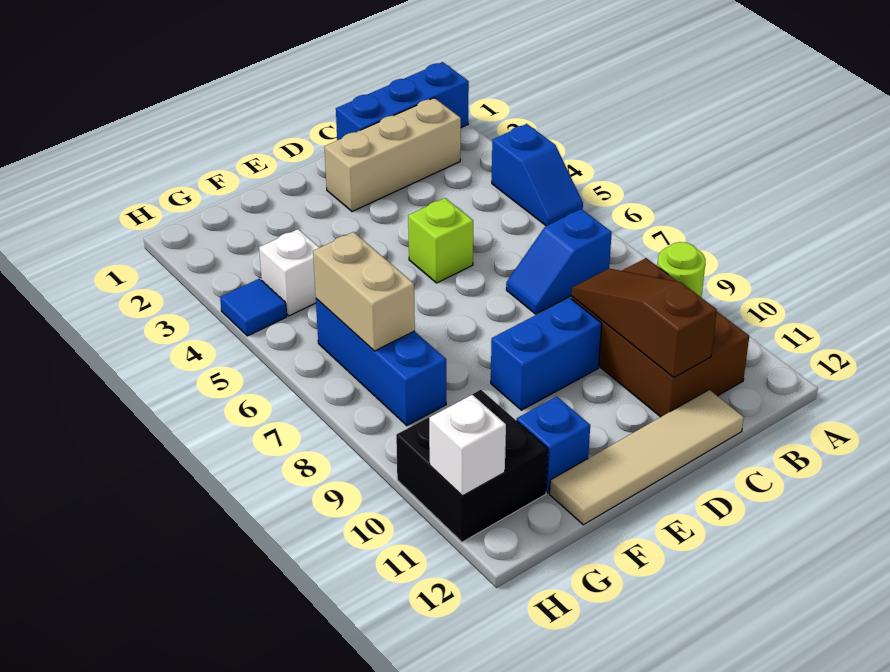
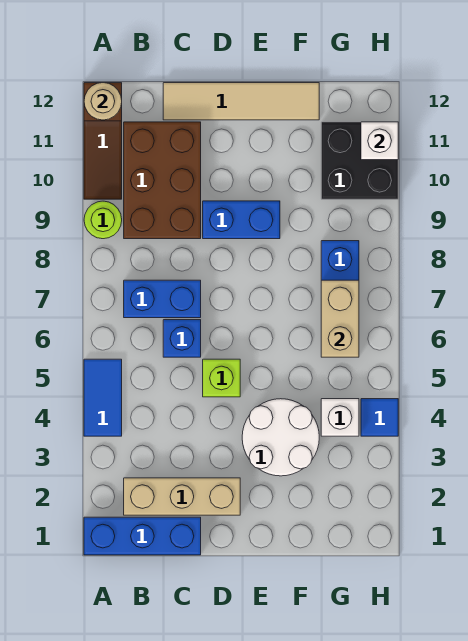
blue 1x2 slope [492,124,583,226] -> blue 1x2 tile [84,359,122,436]
none -> tan 1x1 round brick [84,83,122,120]
blue 1x2 slope [506,209,612,314] -> blue 1x2 brick [124,280,201,318]
brown 1x3 slope [572,269,717,378] -> brown 1x3 slope moved to [84,83,122,199]
none -> white 2x2 round brick [242,399,319,476]
blue 1x1 brick [517,397,590,493] -> blue 1x1 brick moved to [163,320,201,357]

